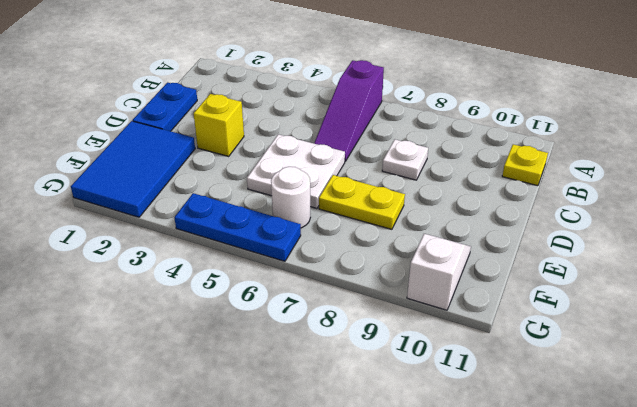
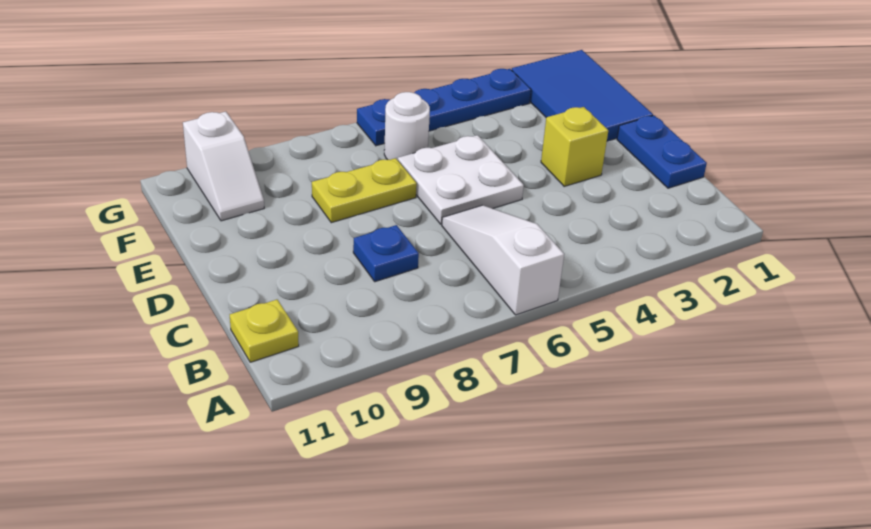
purple 1x3 slope [314,60,384,161] -> white 1x3 slope [442,205,564,315]
white 1x1 plate [382,139,428,180] -> blue 1x1 plate [353,225,419,282]
blue 1x3 plate [174,193,301,261] -> blue 1x4 plate [357,69,531,146]

